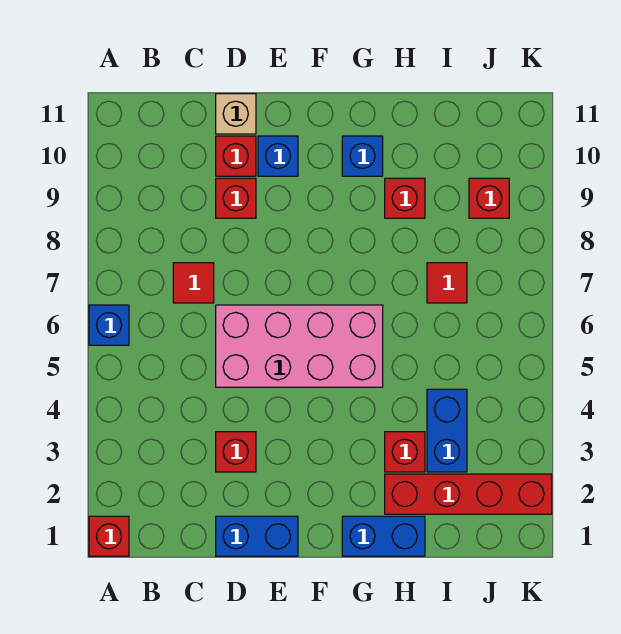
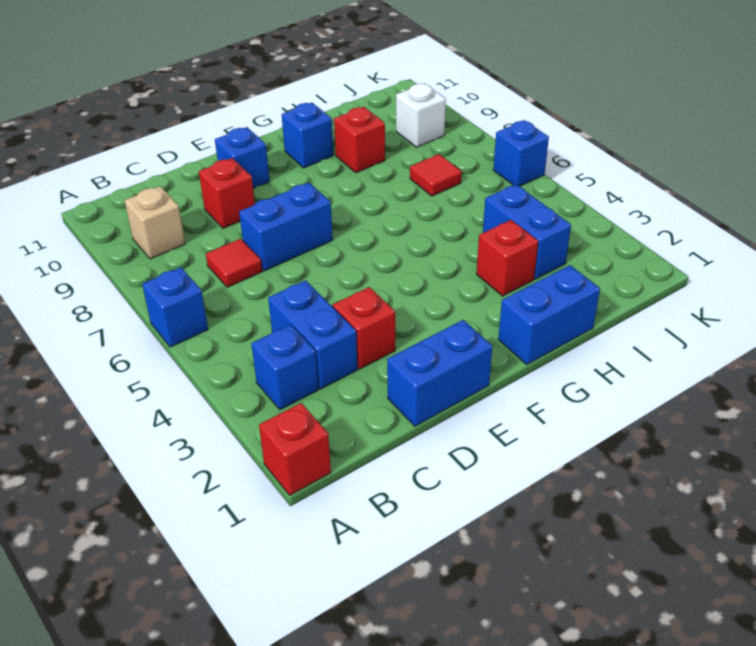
none -> blue 1x1 brick [251,324,318,410]
none -> blue 1x2 brick [268,280,357,389]
pink 2x4 brick [216,305,383,387] -> none
none -> blue 1x2 brick [239,183,333,271]
red 1x1 brick [216,136,256,176] -> none
tan 1x1 brick [216,94,256,134] -> tan 1x1 brick moved to [124,186,185,259]
red 1x4 brick [385,474,552,514] -> none
red 1x1 brick [469,178,509,218] -> white 1x1 brick [396,83,446,147]
none -> blue 1x1 brick [493,120,549,187]

